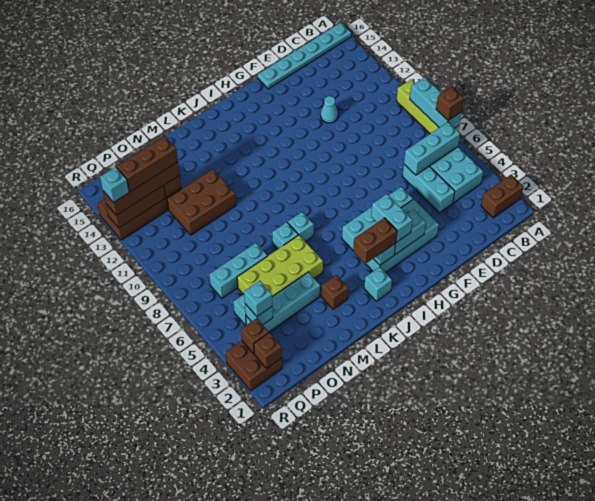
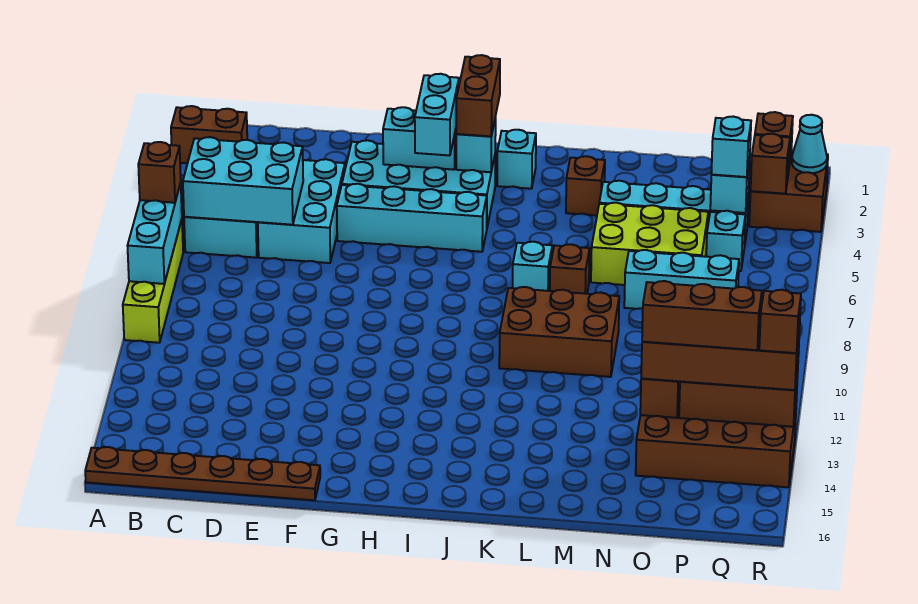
cyan 1x6 plate [258,23,351,89] -> brown 1x6 plate [85,447,320,500]
cyan 1x3 brick [404,122,460,175] -> cyan 2x3 brick [183,137,303,225]
cyan 1x3 brick [403,164,455,213] -> cyan 2x3 brick [258,159,345,263]
cyan 1x1 cone [321,96,338,123] -> cyan 1x1 cone moved to [792,115,827,173]
brown 1x2 brick [353,218,397,264] -> brown 1x2 brick turned to [456,55,500,136]
lime 2x4 brick [237,235,323,297] -> lime 2x3 brick [591,203,708,285]
cyan 1x1 brick [272,222,298,249] -> brown 1x1 brick [550,244,590,294]
brown 2x3 brick [167,169,236,235] -> brown 2x3 brick moved to [499,287,619,377]
cyan 1x1 brick [100,167,129,202] -> brown 1x1 brick [759,290,801,353]

